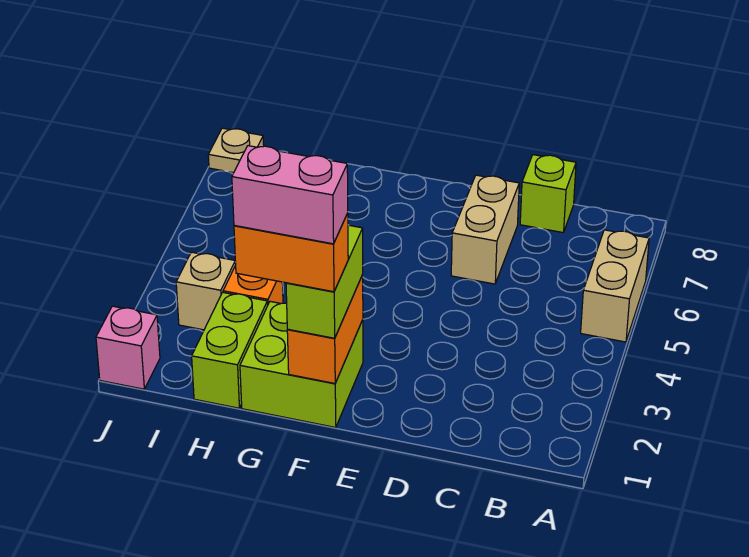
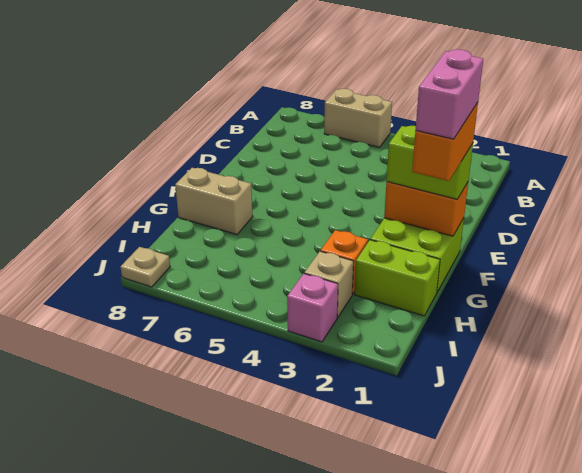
lime 1x1 brick [520,155,576,232] -> none
tan 1x2 brick [451,175,519,284] -> tan 1x2 brick moved to [175,168,253,235]
pink 1x1 brick [96,306,160,389] -> pink 1x1 brick moved to [287,274,338,342]

